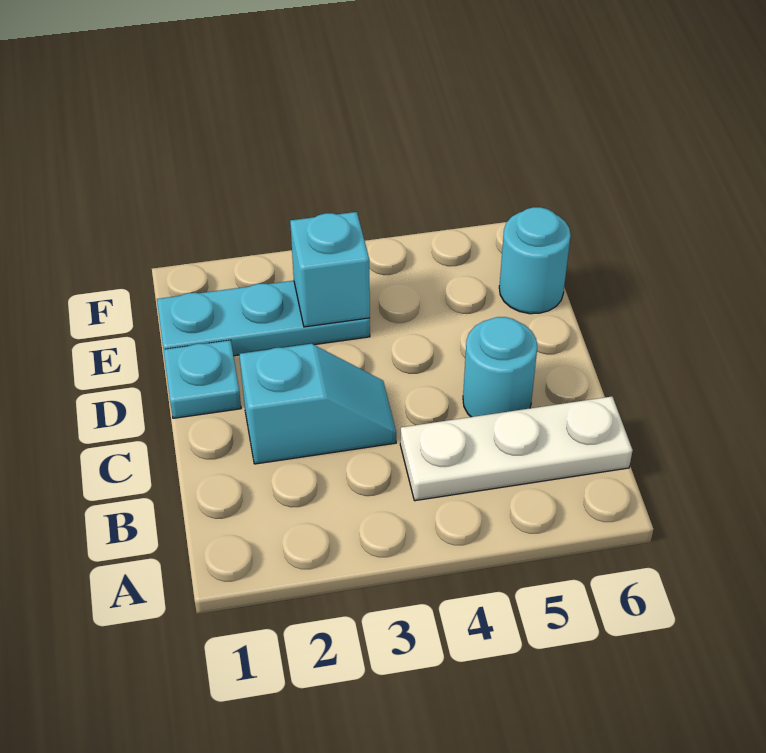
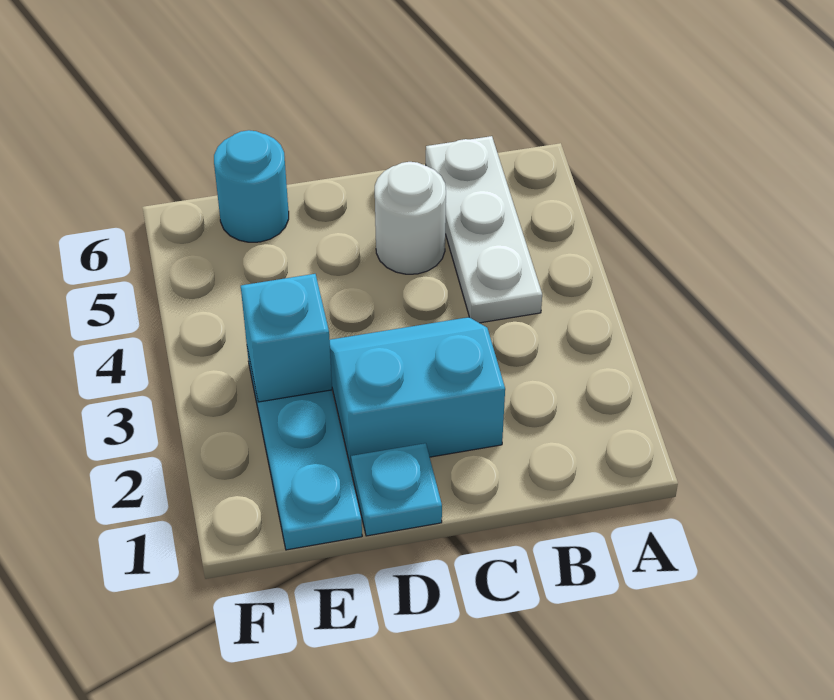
cyan 1x2 slope [239,344,396,464] -> cyan 2x2 slope [330,317,505,470]
cyan 1x1 round brick [463,317,537,417] -> white 1x1 round brick [375,162,446,274]

